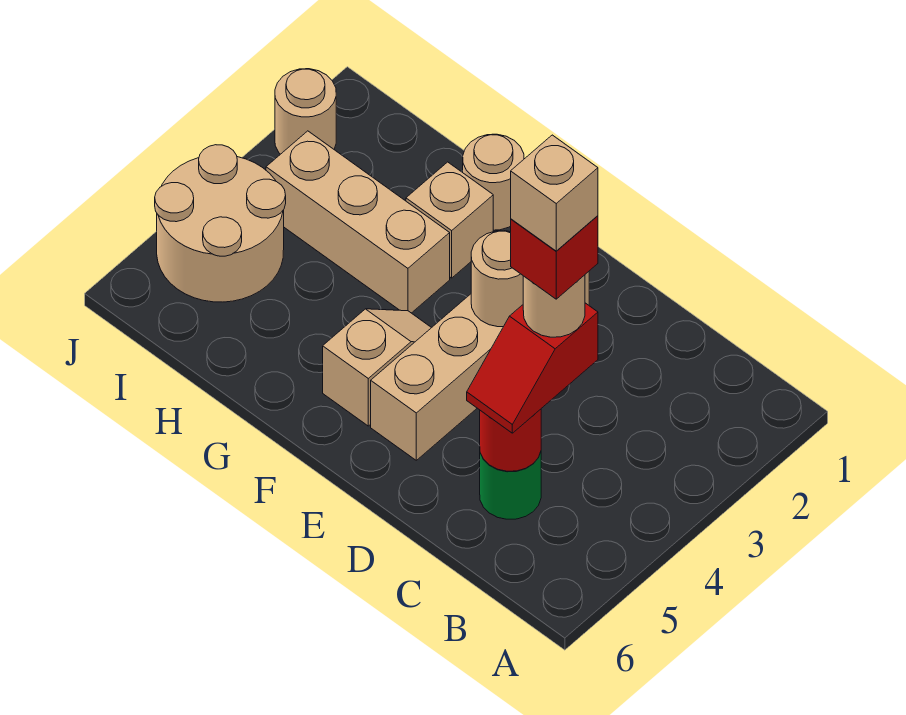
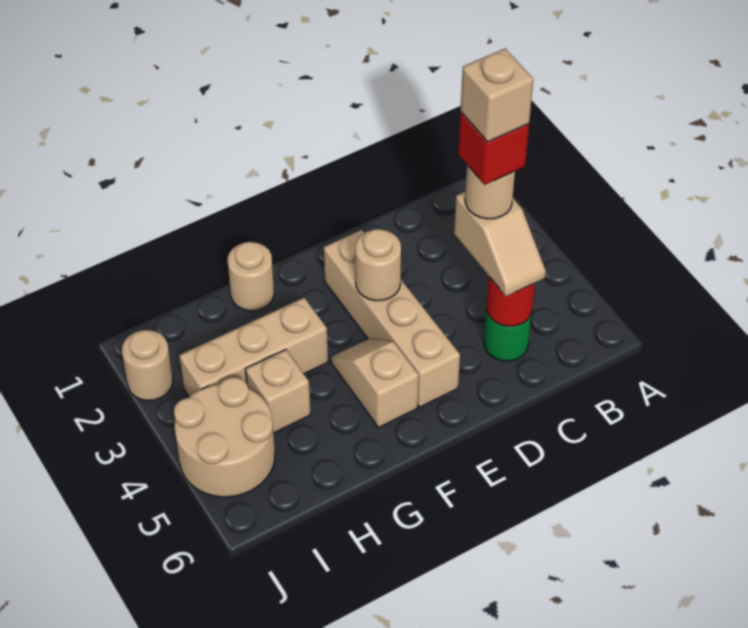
red 1x2 slope [467,303,598,433] -> tan 1x2 slope [454,191,546,297]
tan 1x1 brick [406,162,493,278] -> tan 1x1 brick moved to [245,350,311,433]

